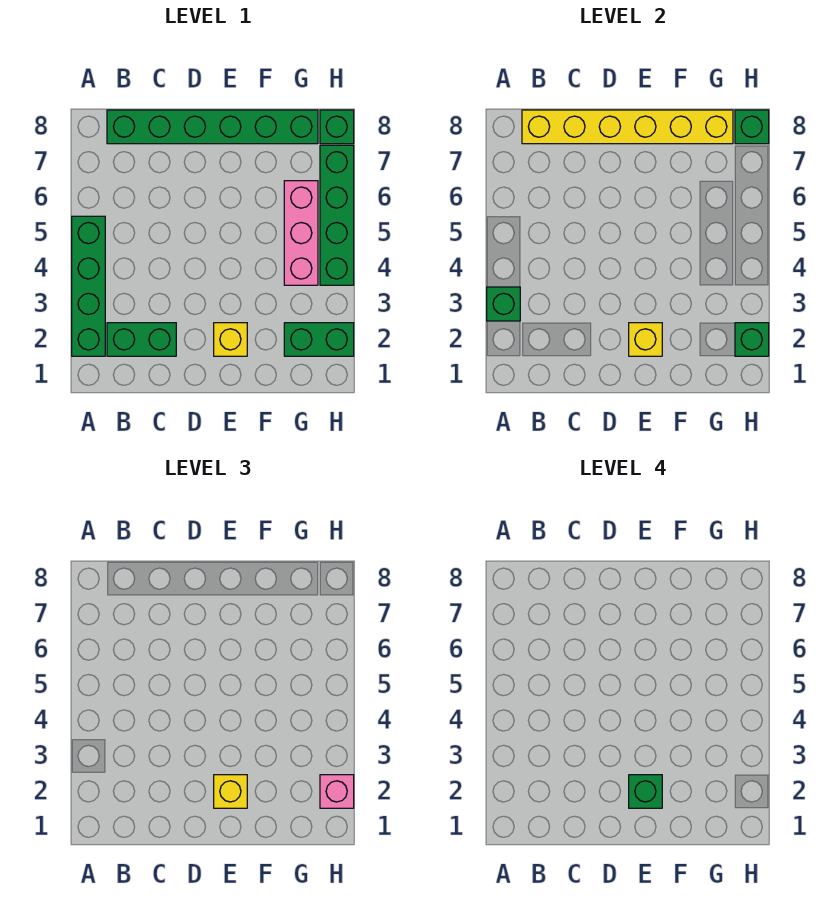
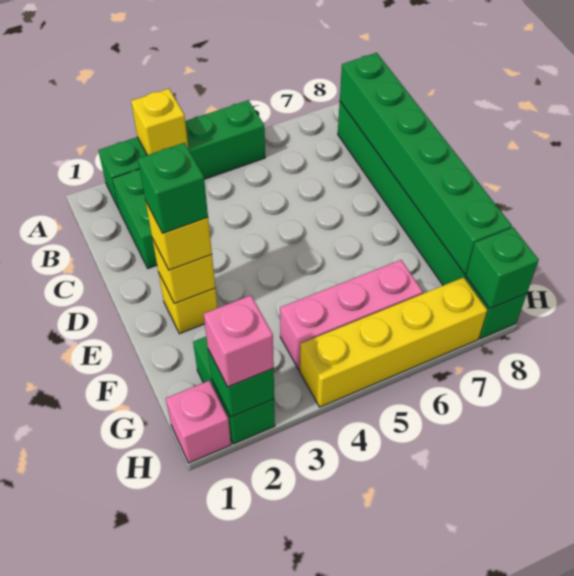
green 1x1 brick [487,287,520,321] -> yellow 1x1 brick [131,89,188,155]
yellow 1x6 brick [522,110,733,144] -> green 1x6 brick [340,53,512,274]
none -> pink 1x1 brick [166,380,231,463]
green 1x4 brick [320,145,354,285] -> yellow 1x4 brick [300,277,487,407]

